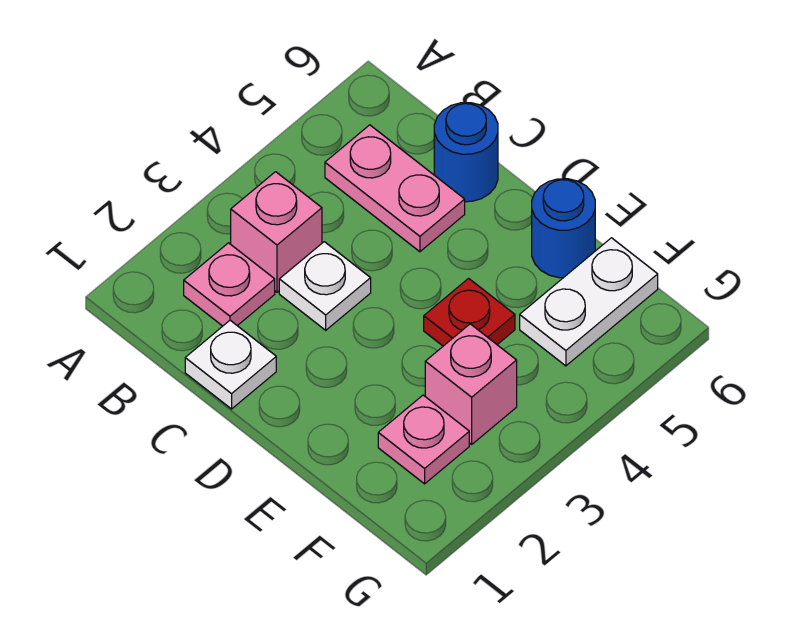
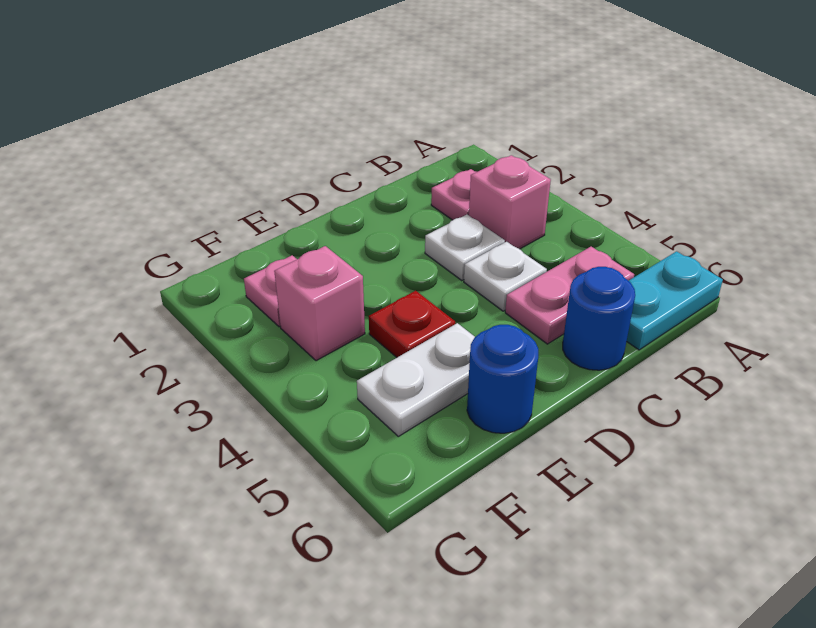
none -> cyan 1x2 plate [627,251,723,350]
white 1x1 plate [185,320,276,409] -> white 1x1 plate moved to [464,242,547,311]
white 1x2 plate [520,238,658,366] -> white 1x2 plate turned to [357,323,475,436]

